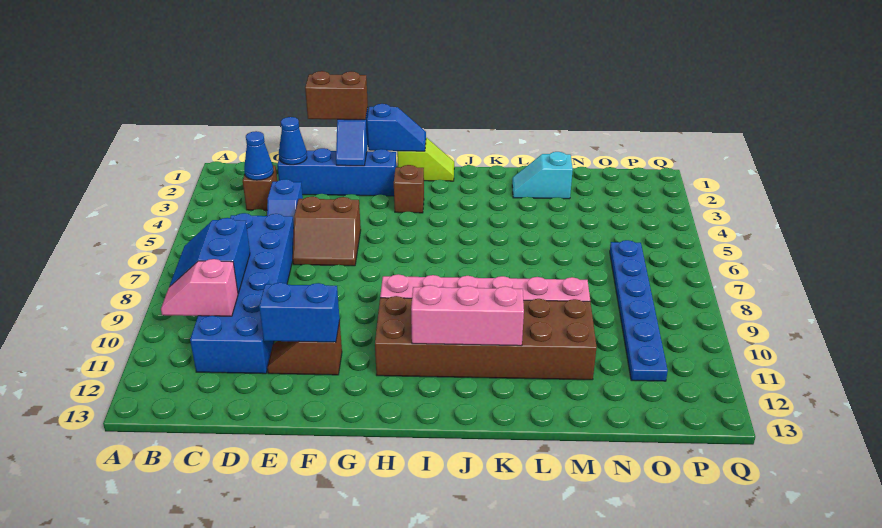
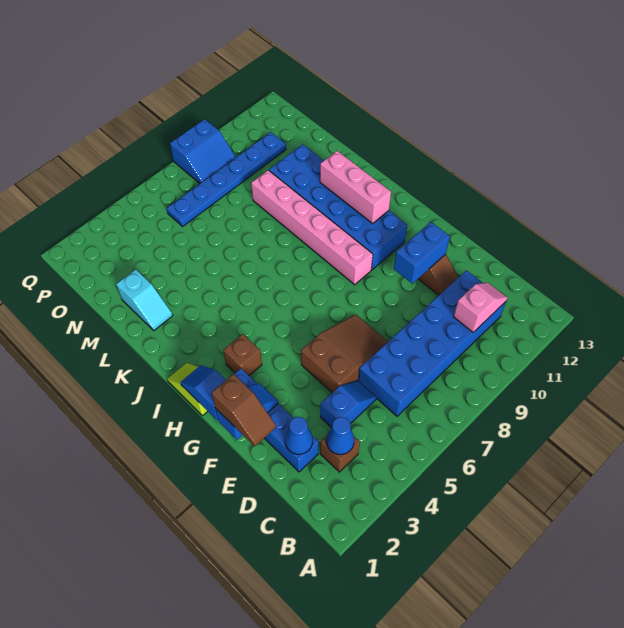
blue 2x2 slope [169,218,250,293] -> blue 2x2 slope moved to [170,119,236,184]
pink 1x2 slope [161,259,238,316] -> pink 1x2 slope turned to [453,283,507,332]
brown 1x2 brick [305,71,368,120] -> brown 1x2 slope [212,374,276,446]
brown 2x2 slope [293,197,361,266] -> brown 2x3 slope [301,314,388,393]
blue 1x2 brick [259,283,340,342] -> blue 1x2 brick turned to [394,222,450,284]
brown 2x6 brick [375,296,597,380] -> blue 2x6 brick [269,144,407,270]

